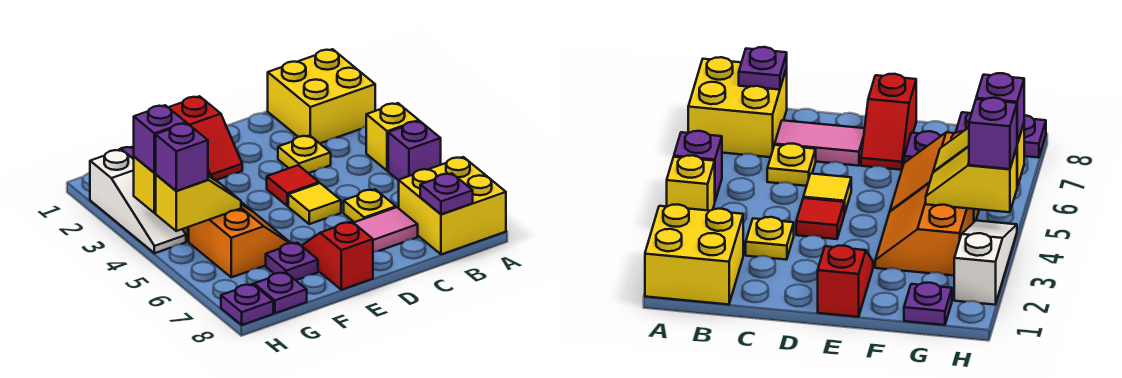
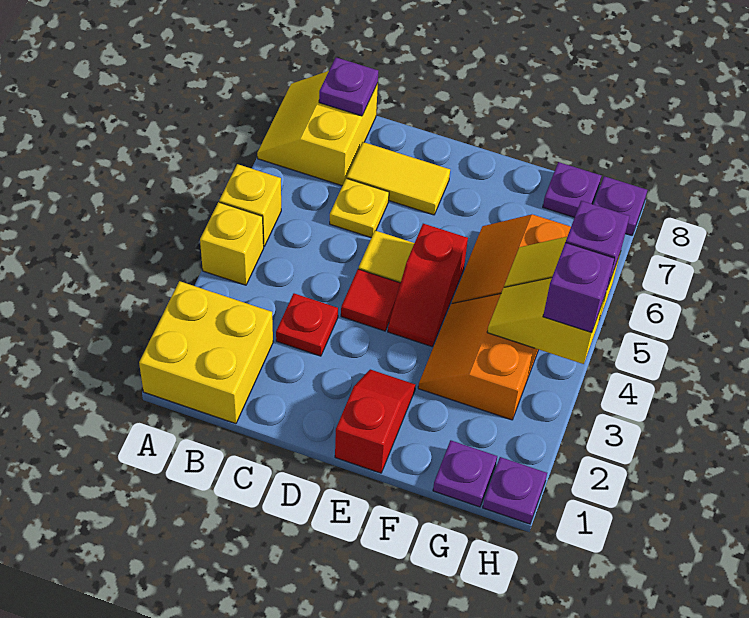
purple 1x1 brick [388,121,441,180] -> yellow 1x1 brick [219,164,281,246]
yellow 2x2 brick [399,157,506,254] -> yellow 2x2 slope [257,71,378,186]
yellow 1x1 plate [278,135,331,173] -> red 1x1 plate [276,293,338,356]
pink 1x2 tile [354,207,418,252] -> yellow 1x2 tile [347,142,450,215]
red 1x2 slope [302,222,373,290] -> red 1x2 slope moved to [388,224,468,347]
purple 1x1 plate [266,243,318,280] -> purple 1x1 plate moved to [483,457,547,524]
white 1x3 slope [90,150,186,253] -> none

